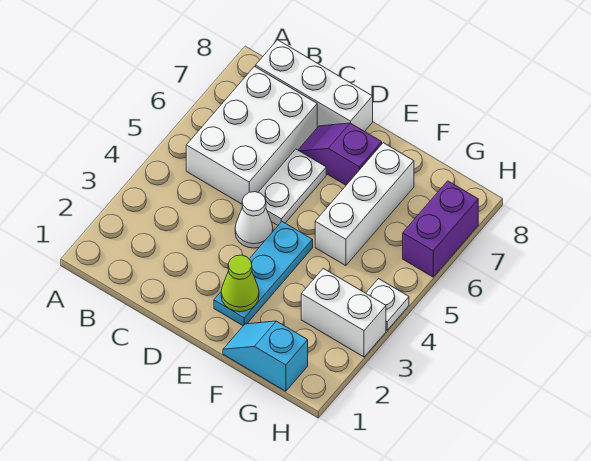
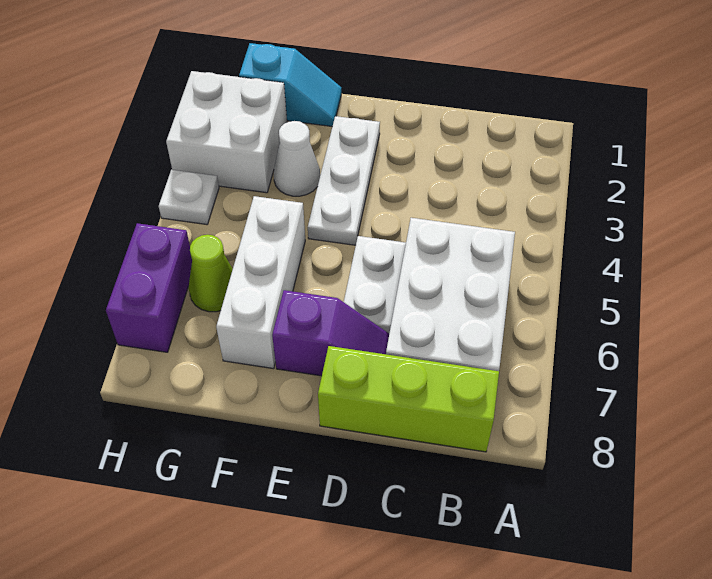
white 1x3 brick [256,40,373,132] -> lime 1x3 brick [318,346,499,452]
white 1x1 cone [235,192,273,248] -> white 1x1 cone moved to [274,121,320,196]
cyan 1x3 plate [214,222,313,326] -> white 1x3 plate [308,116,380,245]
lime 1x1 cone [221,255,259,312] -> lime 1x1 cone moved to [189,235,233,312]
white 1x2 brick [301,268,386,357] -> white 2x2 brick [166,71,287,193]

